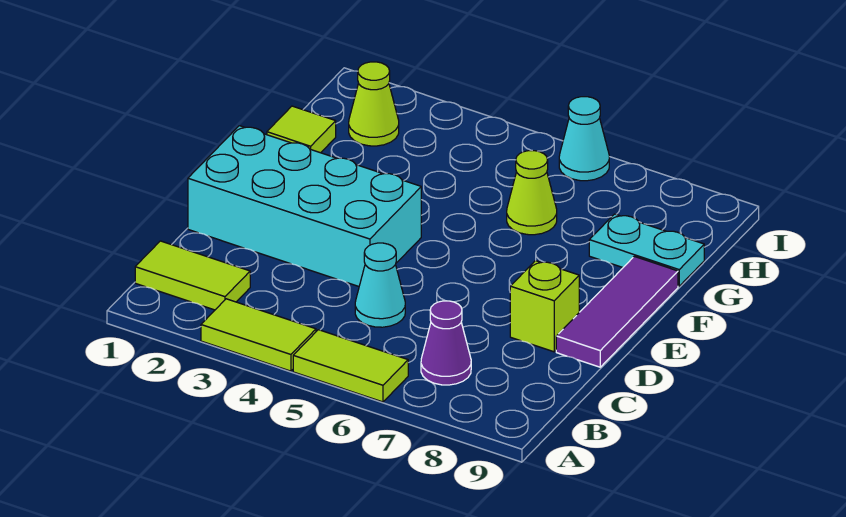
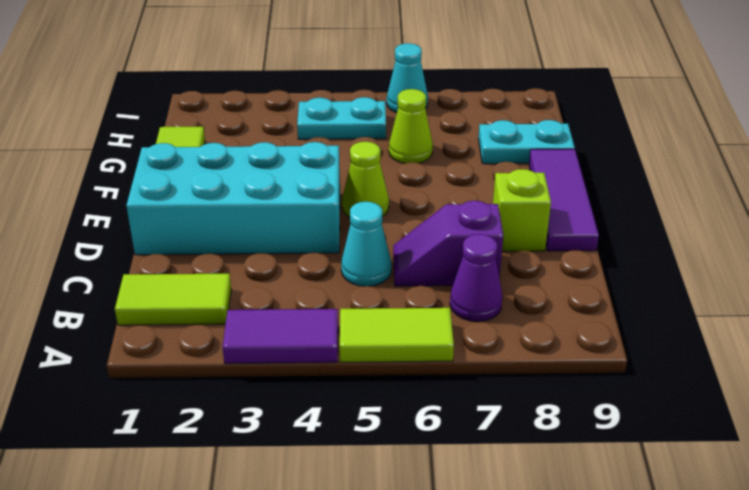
lime 1x2 tile [201,299,316,371] -> purple 1x2 tile [223,309,338,364]
none -> purple 1x2 slope [393,201,503,286]
lime 1x1 cone [349,62,399,146] -> lime 1x1 cone moved to [342,142,389,217]
none -> cyan 1x2 plate [297,97,386,139]

